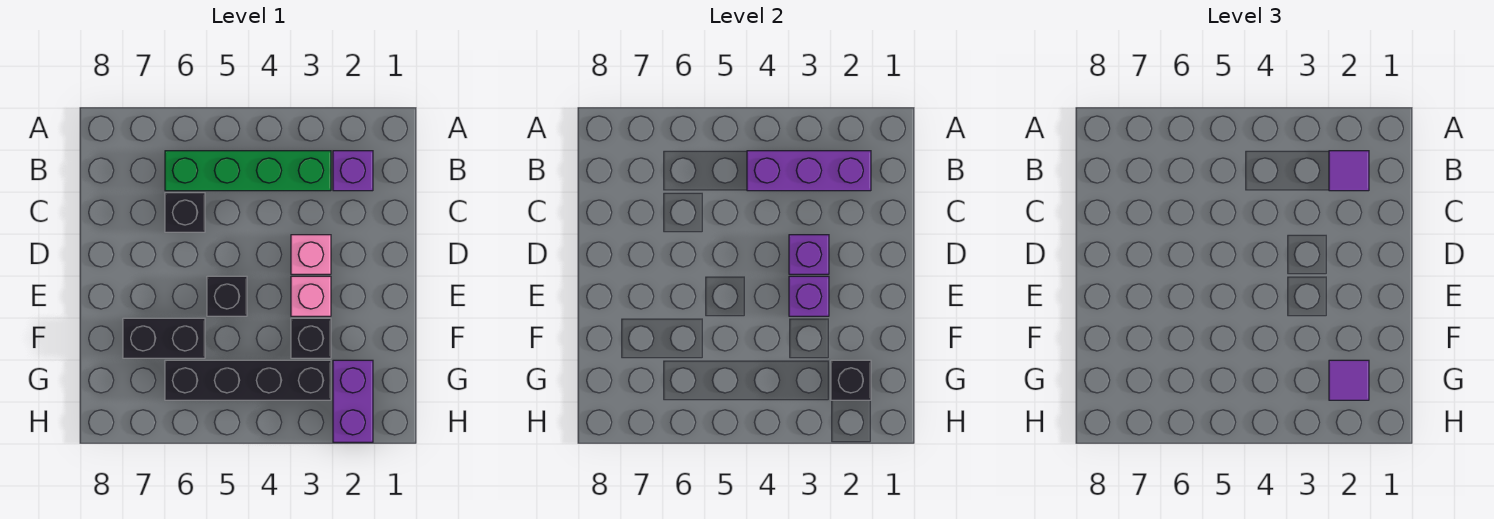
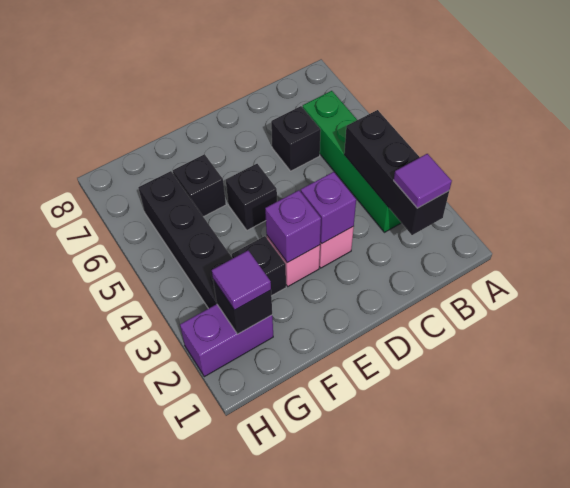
purple 1x1 brick [333,151,373,191] -> none
purple 1x3 brick [747,151,871,191] -> black 1x3 brick [344,110,449,235]
black 1x2 brick [123,318,205,358] -> black 1x1 brick [173,154,226,217]

